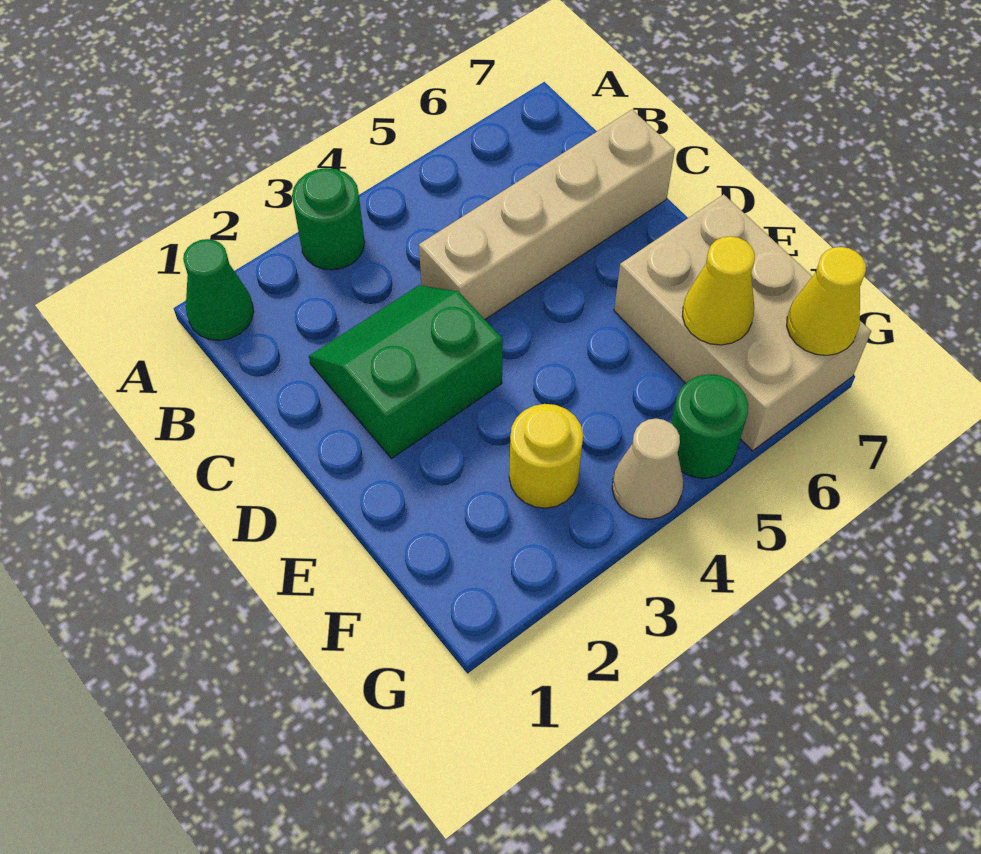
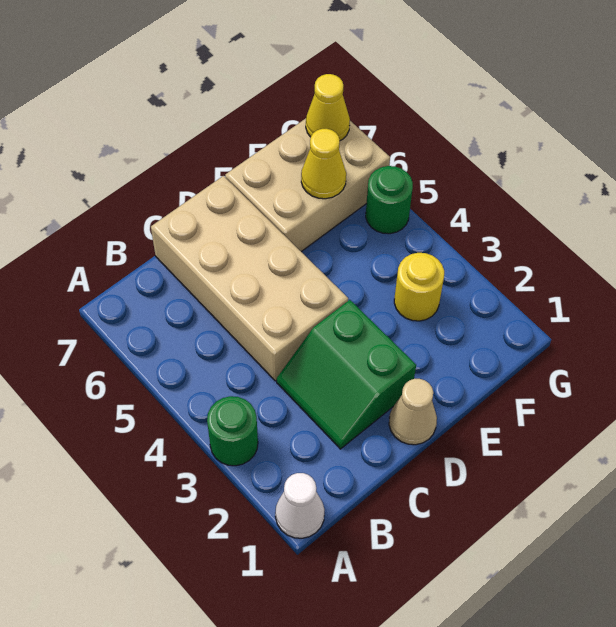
green 1x1 cone [183,239,254,340] -> white 1x1 cone [275,473,325,538]
tan 1x4 brick [419,110,675,319] -> tan 2x4 brick [151,176,348,381]
tan 1x1 cone [612,419,683,519] -> tan 1x1 cone moved to [389,379,437,445]

